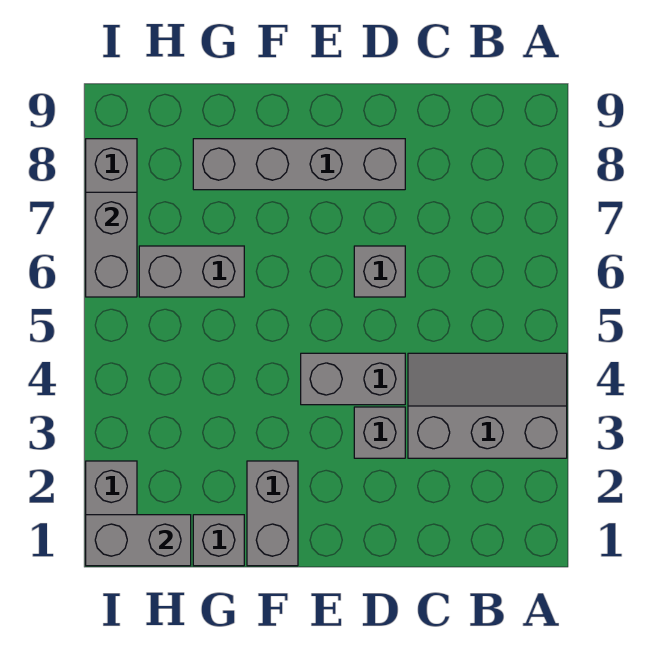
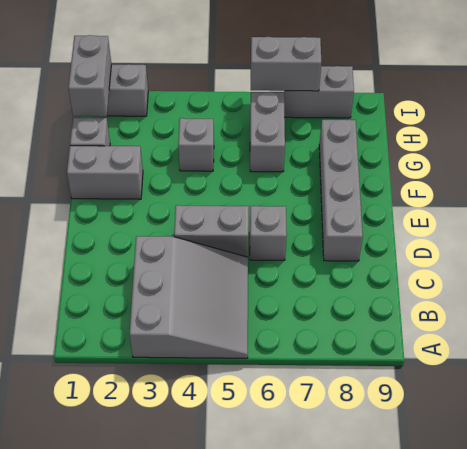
grey 2x3 slope [408,353,567,458] -> grey 3x3 slope [129,236,248,358]
grey 1x1 brick [354,407,405,458] -> grey 1x1 brick moved to [178,118,214,171]
grey 1x2 brick [301,353,405,405] -> grey 1x2 brick turned to [174,205,249,257]

